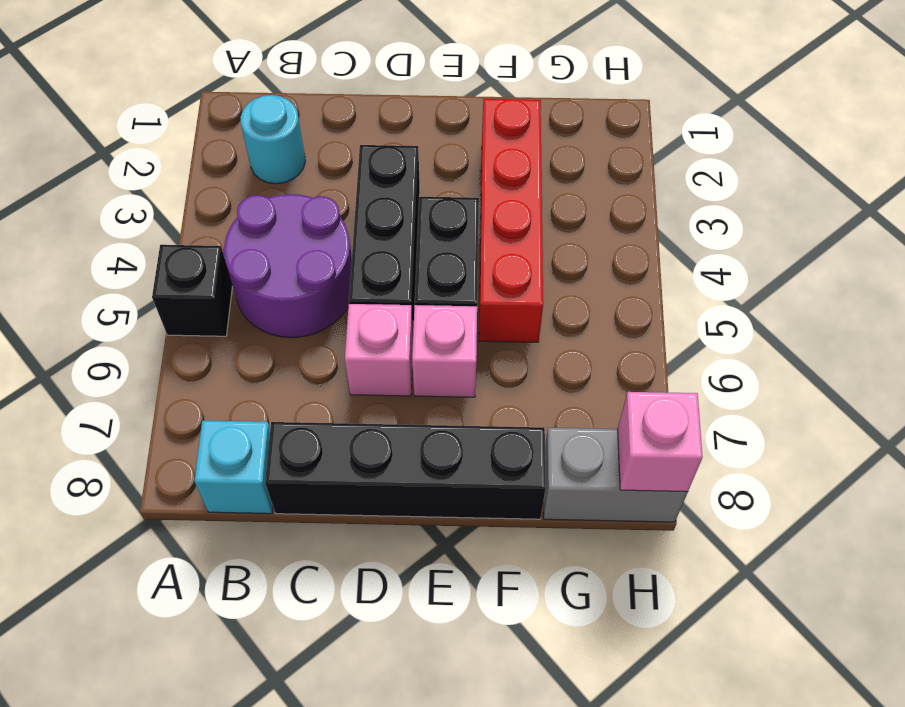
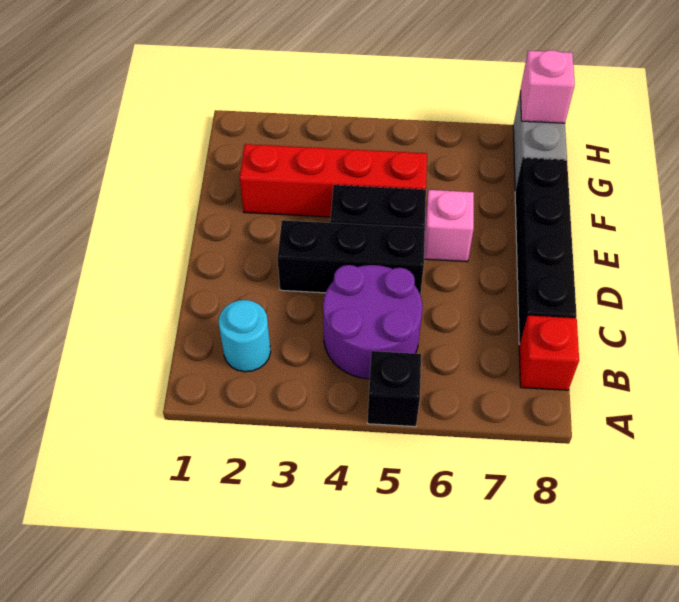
cyan 1x1 brick [194,421,273,514] -> red 1x1 brick [519,316,579,390]
pink 1x1 brick [345,304,413,396] -> none

